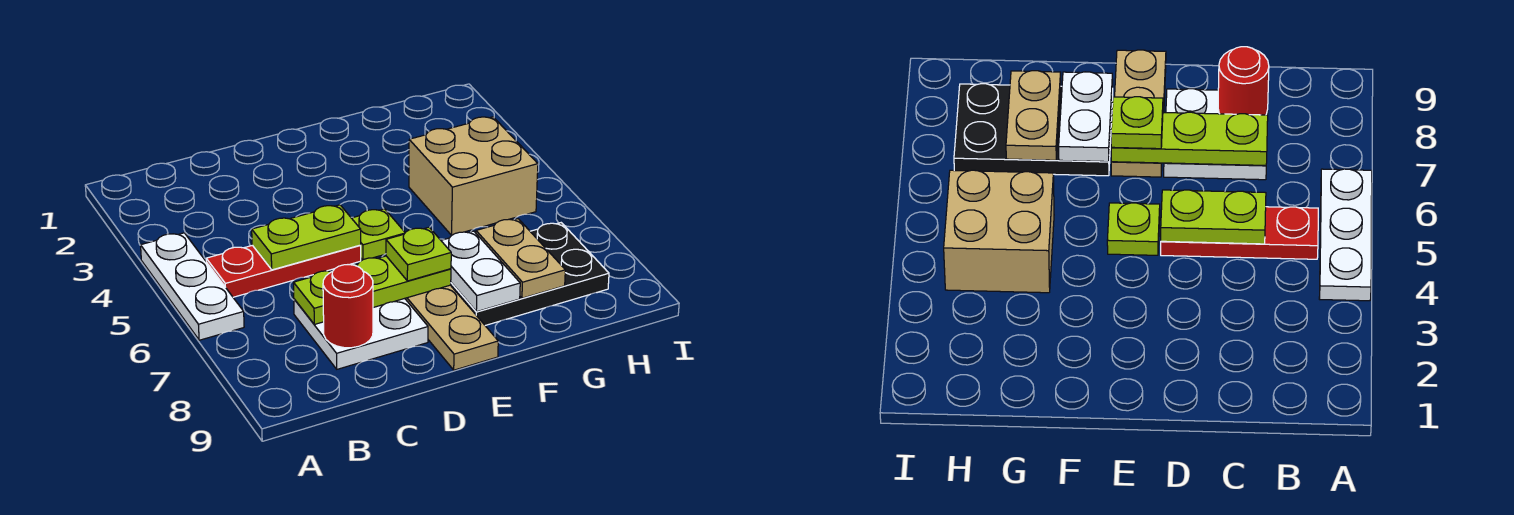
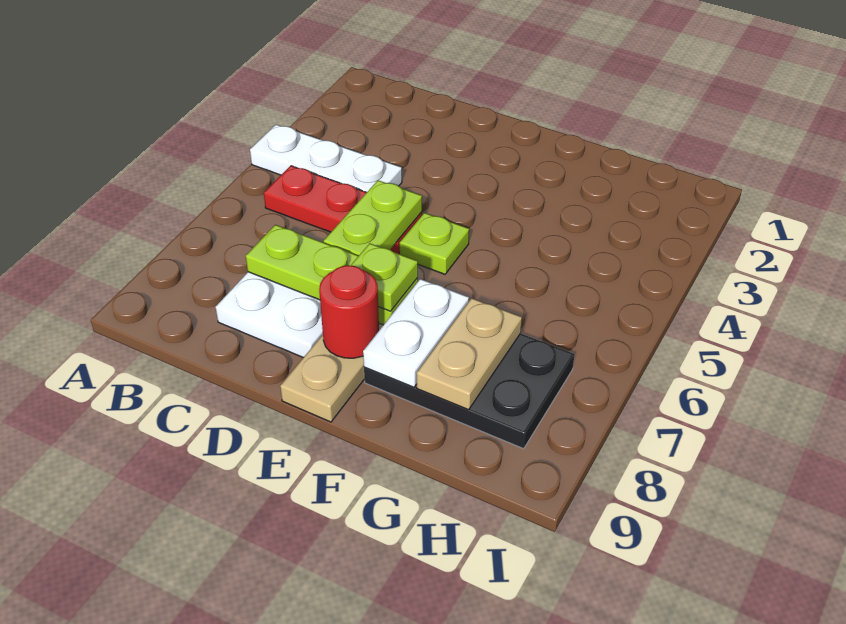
white 1x3 plate [141,233,244,340] -> white 1x3 plate turned to [250,125,402,192]
lime 1x2 plate [252,205,361,270] -> lime 1x2 plate turned to [324,180,422,256]
red 1x1 round brick [323,265,373,348] -> red 1x1 round brick moved to [319,265,379,358]
tan 2x2 brick [409,117,538,235] -> none

